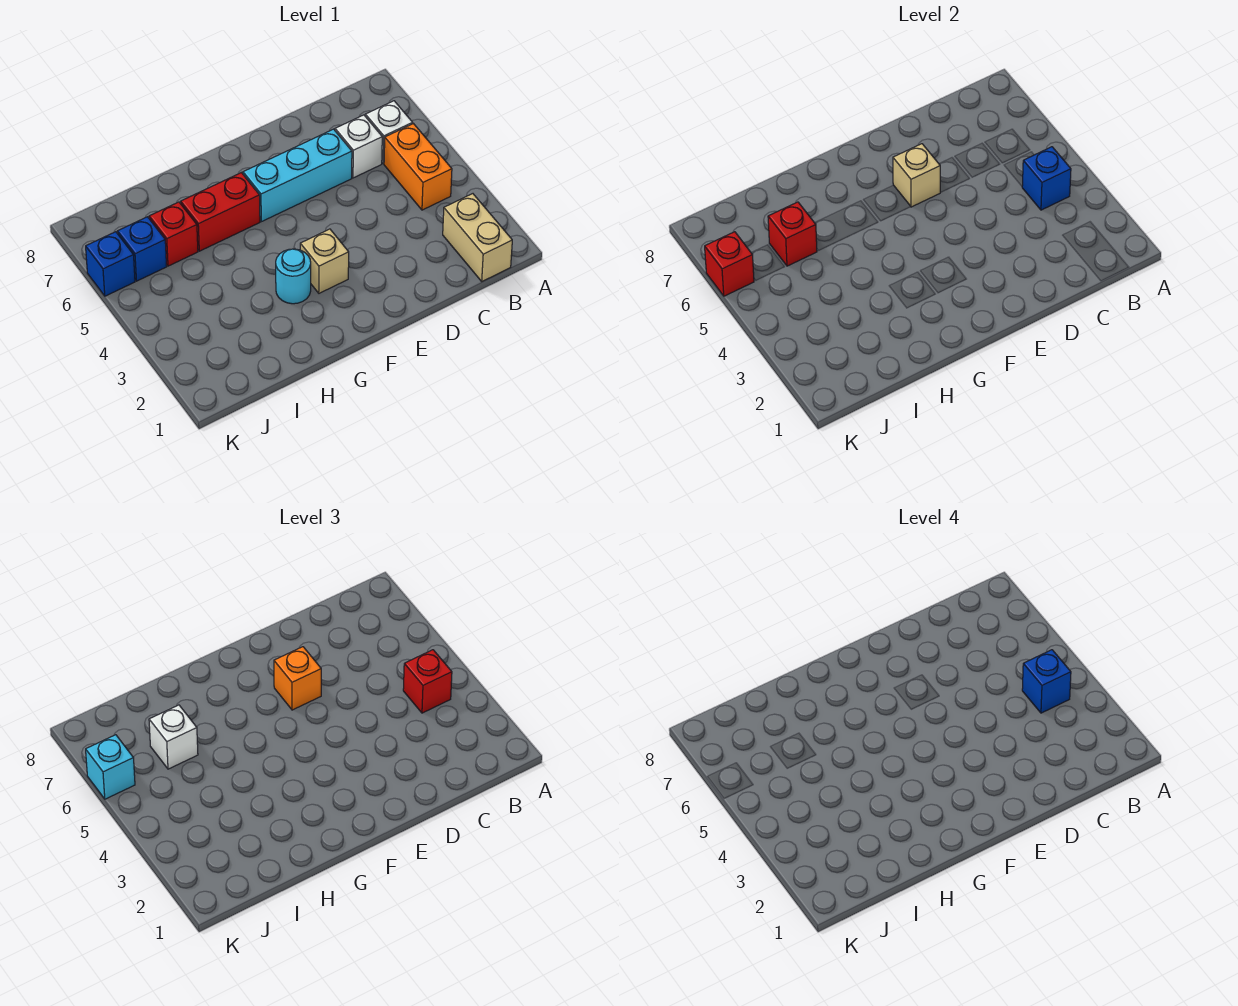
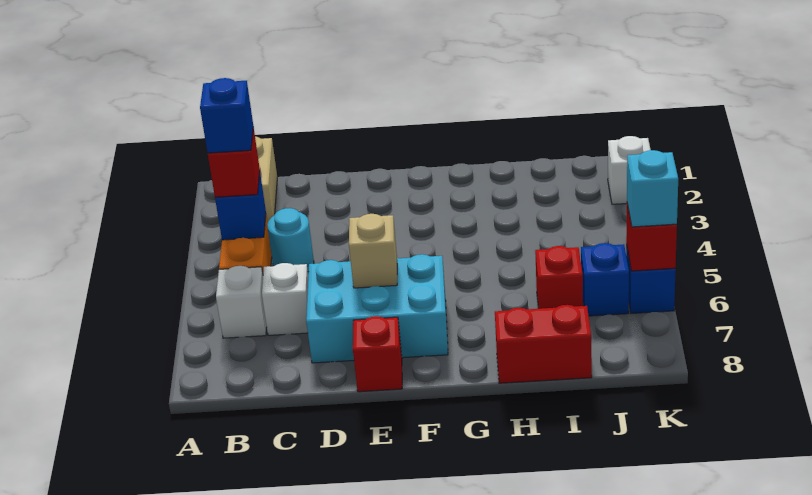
cyan 1x3 brick [243,129,352,222] -> cyan 2x3 brick [306,254,448,363]
orange 1x1 brick [274,647,321,710] -> none
tan 1x1 brick [300,229,349,293] -> none
cyan 1x1 round brick [276,249,311,304] -> cyan 1x1 round brick moved to [267,208,314,272]
red 1x2 brick [181,173,260,251] -> red 1x2 brick moved to [495,305,592,383]
red 1x1 brick [768,202,817,266] -> red 1x1 brick moved to [353,316,402,392]
white 1x1 brick [149,705,198,769] -> white 1x1 brick moved to [608,136,651,204]

